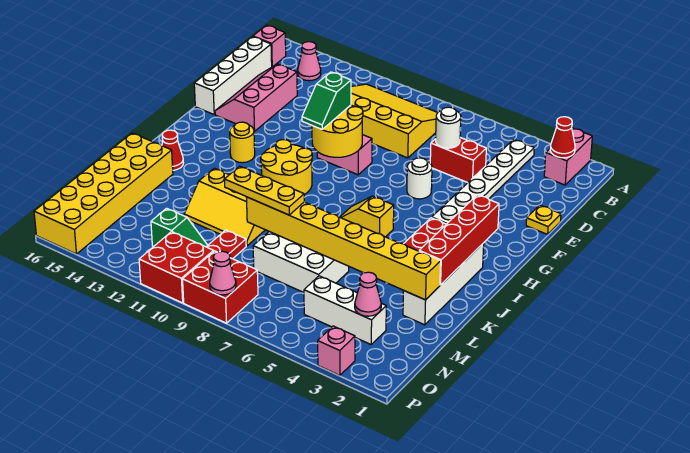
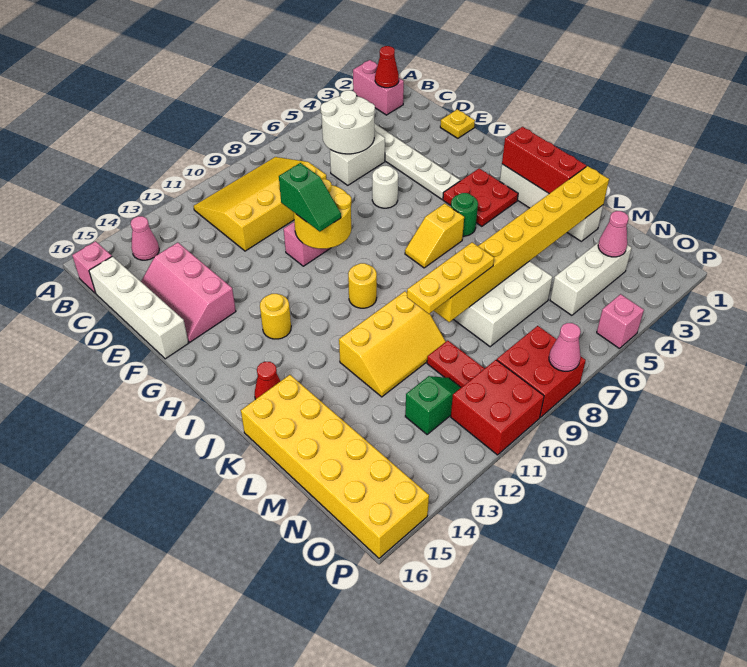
red 1x2 brick [430,138,486,183] -> white 1x2 brick [330,131,385,185]
white 1x1 round brick [436,107,461,148] -> white 2x2 round brick [321,90,375,154]
red 1x4 brick [419,195,499,285] -> red 1x3 brick [502,127,586,194]
yellow 2x2 round brick [261,140,312,195] -> yellow 1x1 round brick [348,263,377,308]
none -> green 1x1 round brick [451,193,478,236]
pink 1x1 brick [318,326,355,375] -> pink 1x1 brick moved to [597,294,644,349]

